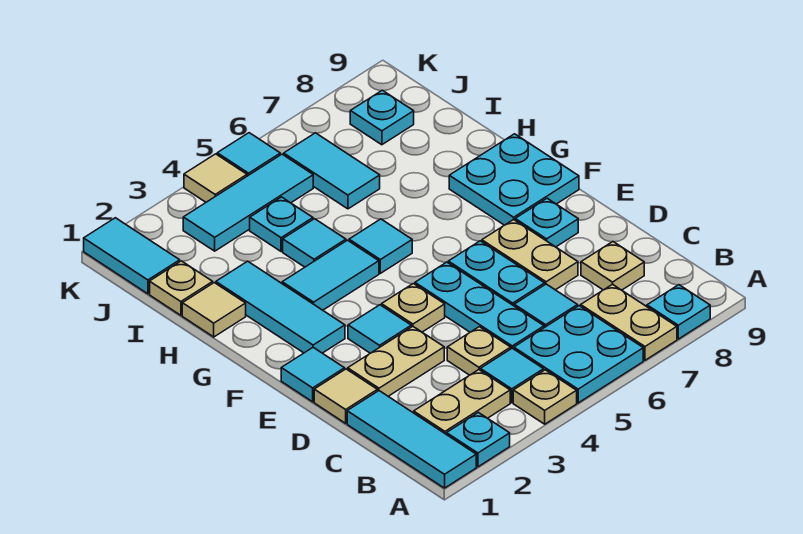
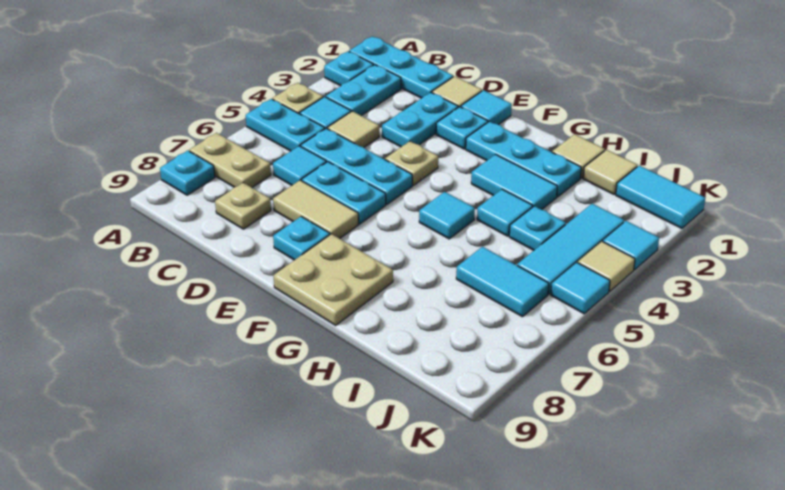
cyan 1x3 tile [347,391,476,488] -> cyan 1x3 plate [349,36,453,98]
cyan 2x2 plate [514,306,643,403] -> cyan 1x2 plate [246,99,325,151]
tan 1x2 plate [414,370,510,435] -> cyan 1x2 plate [326,65,401,116]
tan 1x1 plate [447,327,511,375] -> tan 1x1 tile [327,111,379,147]
tan 1x2 plate [347,327,444,396] -> cyan 1x2 plate [382,92,458,147]
tan 1x2 plate [482,220,578,290] -> tan 1x2 tile [273,180,359,239]
cyan 1x1 tile [348,305,411,353] -> cyan 1x1 tile moved to [603,221,659,270]
cyan 1x3 tile [216,261,345,353] -> cyan 1x3 plate [466,121,581,197]
cyan 2x2 plate [449,134,579,225] -> tan 2x2 plate [273,234,393,325]
cyan 1x2 tile [282,240,379,310] -> cyan 1x2 tile turned to [471,154,557,209]
tan 1x1 plate [150,261,213,315] -> tan 1x1 tile [583,150,637,194]
cyan 1x1 plate [350,90,414,145] -> cyan 1x1 plate moved to [436,107,488,149]

